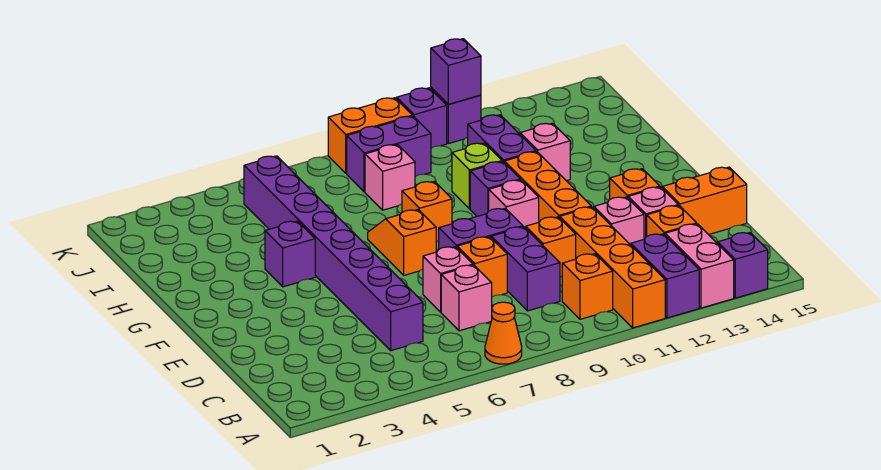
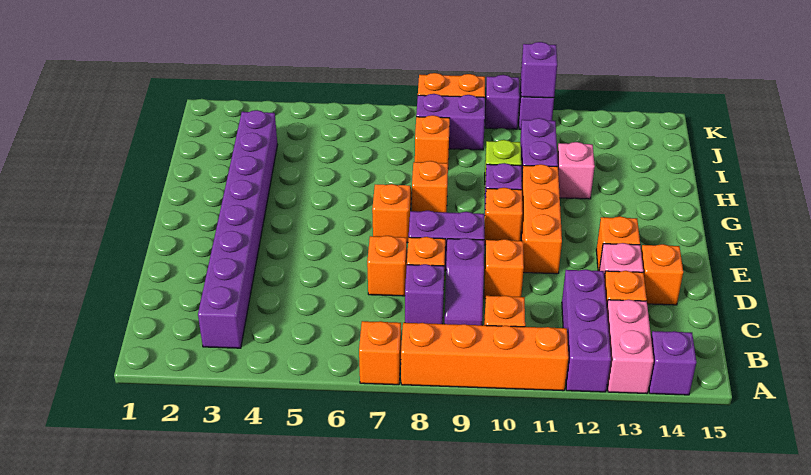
orange 1x1 cone [485,302,522,364] -> orange 1x1 brick [359,321,401,385]
orange 1x4 brick [560,207,665,328] -> orange 1x4 brick turned to [401,323,568,391]
purple 1x2 brick [631,234,699,318] -> purple 1x3 brick [562,269,611,392]
purple 1x8 brick [244,156,423,351] -> purple 1x8 brick moved to [198,110,277,348]
pink 1x1 brick [441,265,492,331] -> none
purple 1x2 brick [491,227,560,311] -> purple 1x2 slope [445,238,484,325]
pink 1x1 brick [423,247,473,312] -> orange 1x1 brick [367,236,407,296]
pink 1x1 brick [594,197,644,245] -> none
orange 1x2 brick [662,167,747,235] -> orange 1x1 brick [641,244,683,305]
pink 1x1 brick [489,180,539,228] -> orange 1x1 brick [484,188,522,245]
purple 1x1 brick [265,221,315,287] -> purple 1x1 brick moved to [405,264,444,324]
pink 1x1 brick [365,145,415,210] -> orange 1x1 brick [415,115,450,163]

